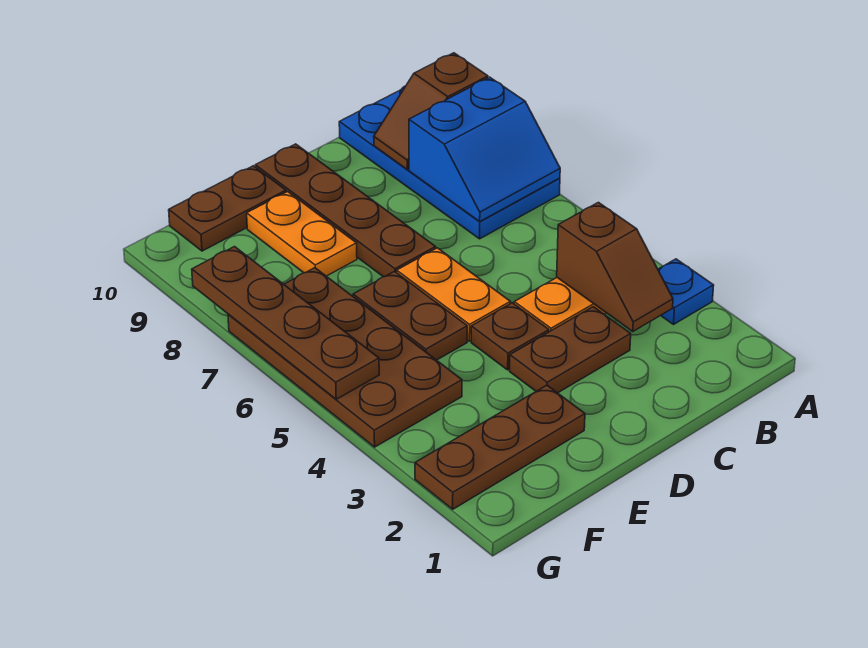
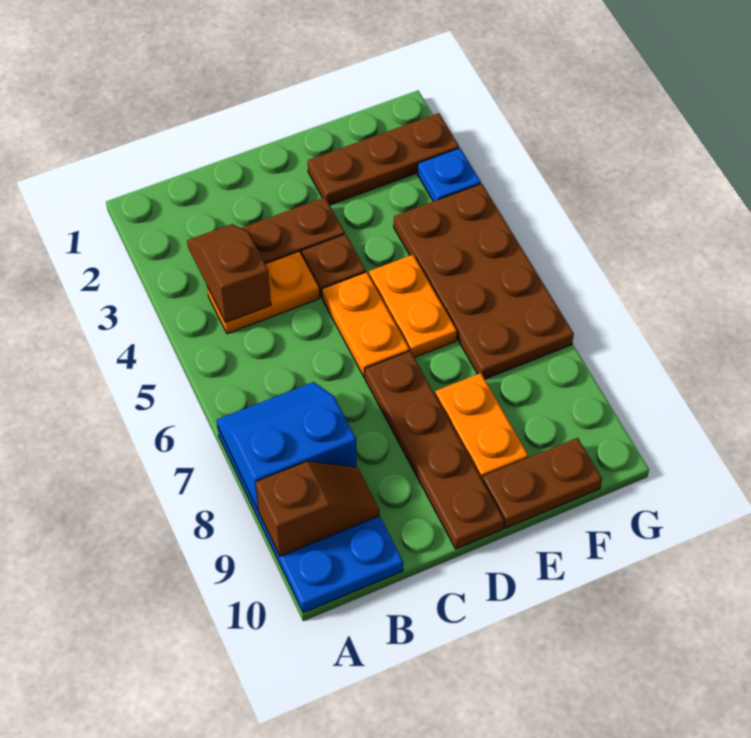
blue 1x1 plate [658,259,714,324] -> blue 1x1 plate moved to [418,148,481,201]
brown 1x2 plate [353,271,467,360] -> orange 1x2 plate [369,255,457,358]
brown 1x4 plate [192,247,379,399] -> none

